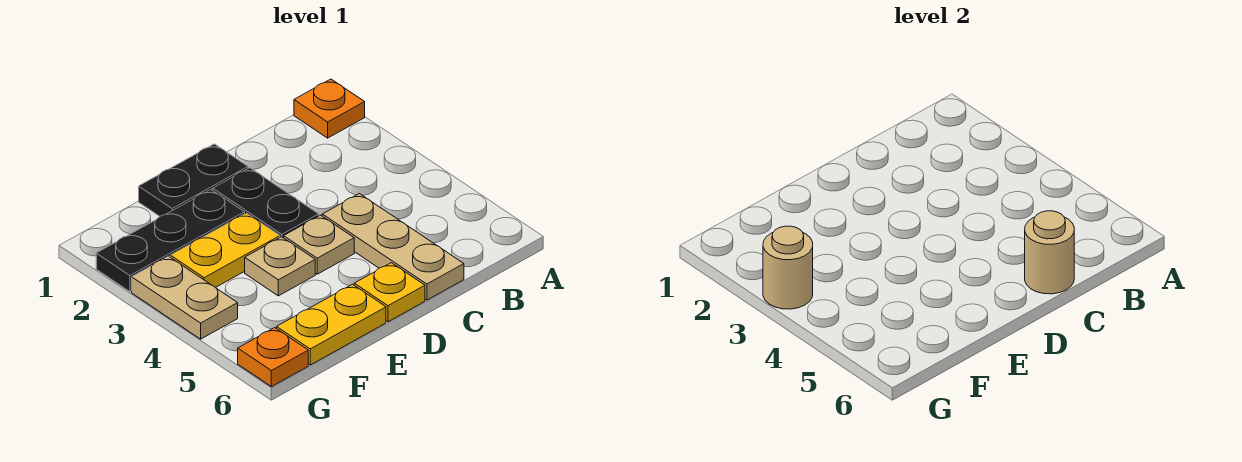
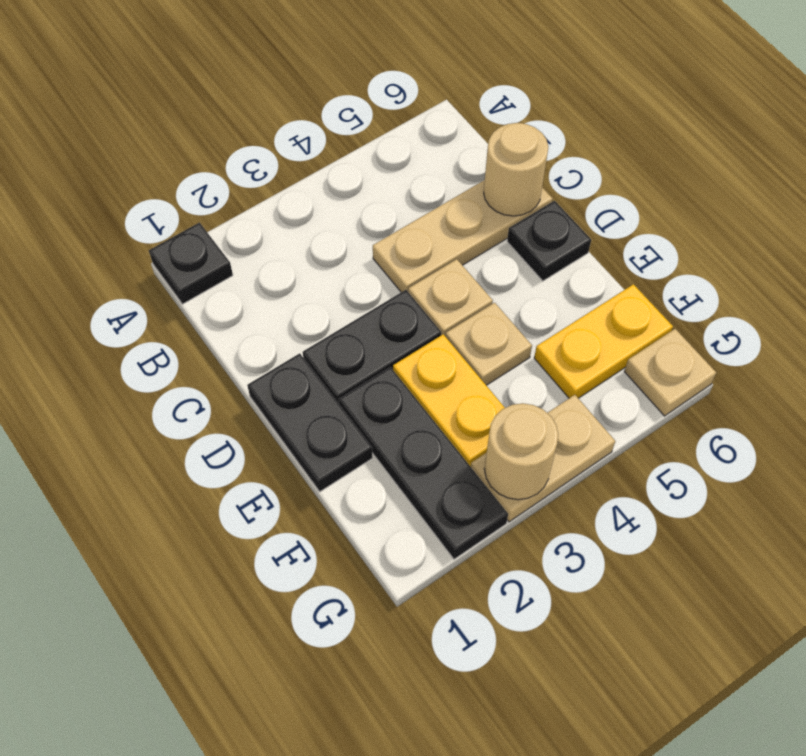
orange 1x1 plate [294,79,365,138] -> black 1x1 plate [149,223,233,304]
yellow 1x1 plate [354,263,425,322] -> black 1x1 plate [507,201,591,281]
yellow 1x2 plate [277,284,386,365] -> yellow 1x2 plate turned to [534,284,673,398]
orange 1x1 plate [238,328,308,387] -> tan 1x1 plate [624,329,716,416]

